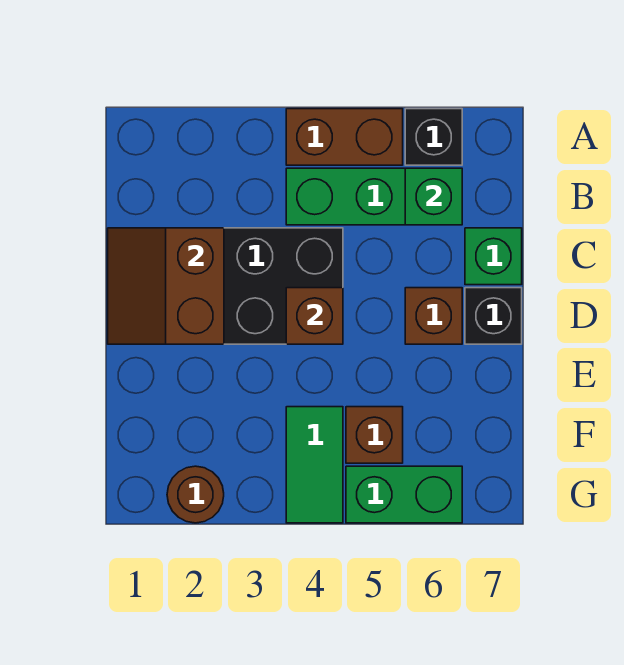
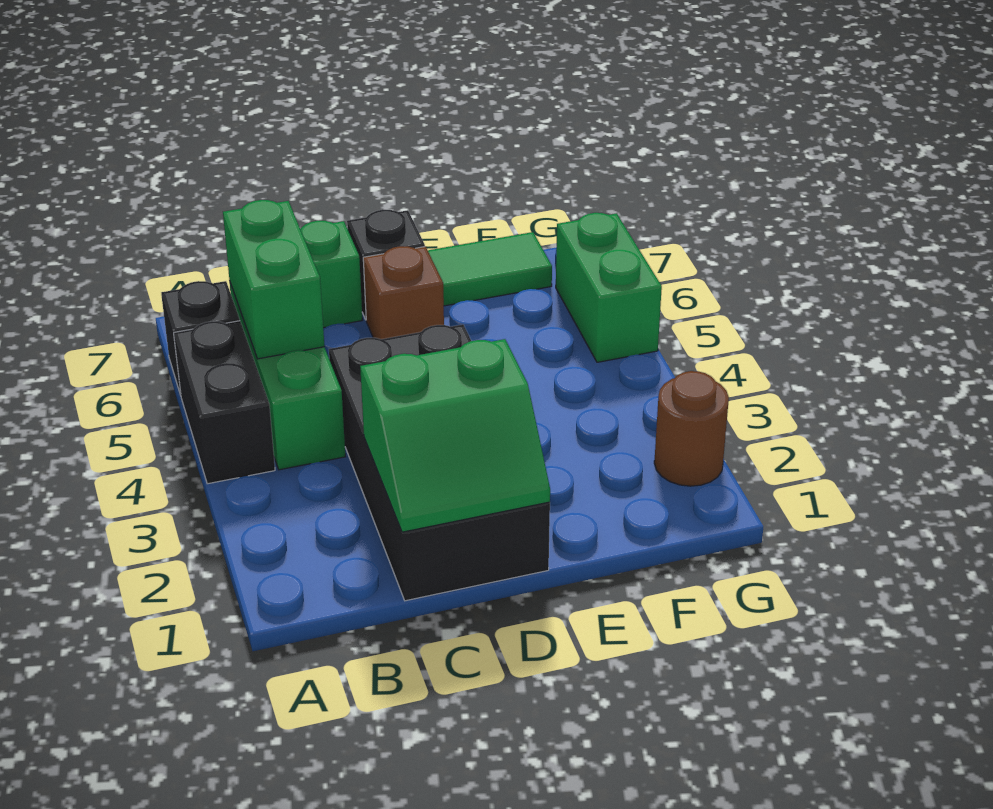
brown 1x2 brick [286,109,403,165] -> black 1x2 brick [174,321,275,484]
green 1x1 brick [405,168,462,225] -> green 1x2 brick [223,200,324,359]
brown 2x2 slope [108,228,224,344] -> green 2x2 slope [360,339,550,532]
brown 1x1 brick [286,288,343,344] -> none
green 1x2 tile [286,407,343,523] -> green 1x2 tile moved to [428,232,552,306]
brown 1x1 brick [346,407,403,463] -> none

